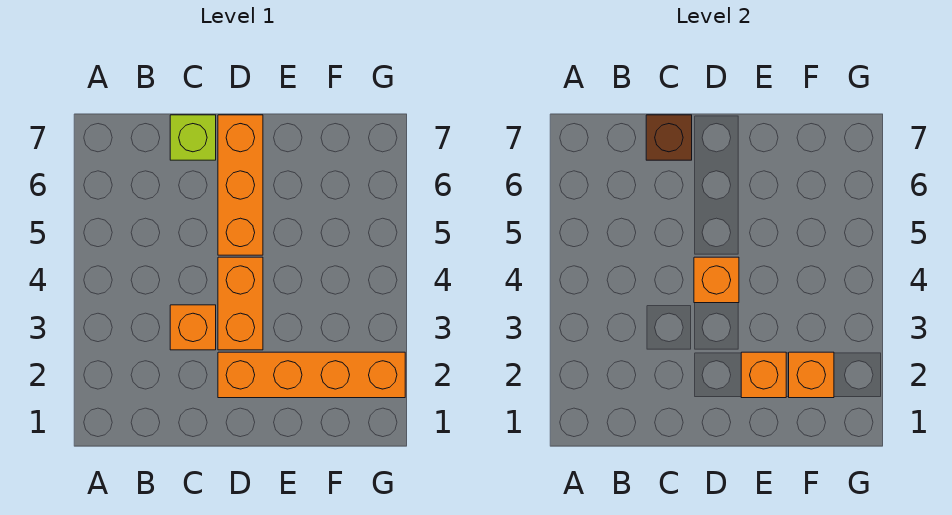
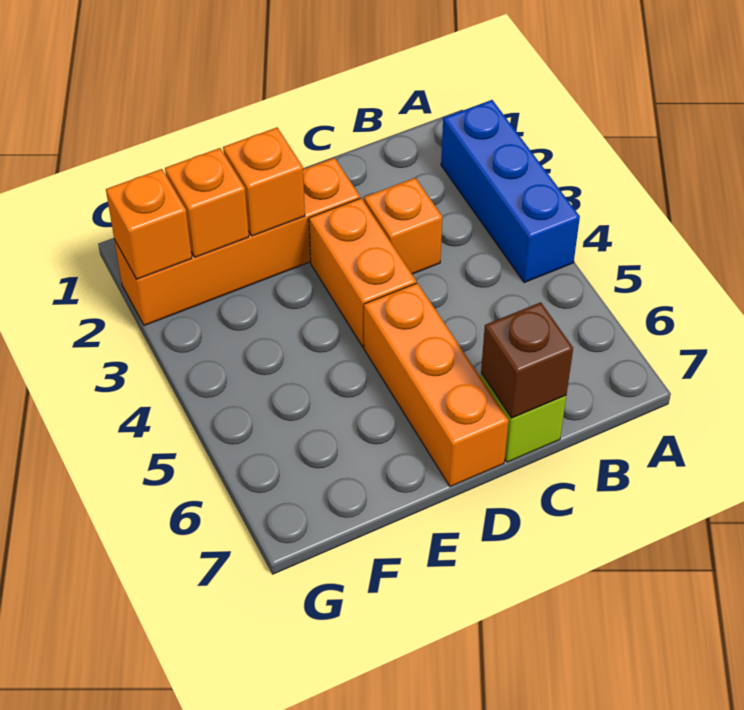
none -> blue 1x3 brick [441,100,580,283]
orange 1x1 brick [694,257,739,303] -> orange 1x1 brick moved to [106,169,192,279]

